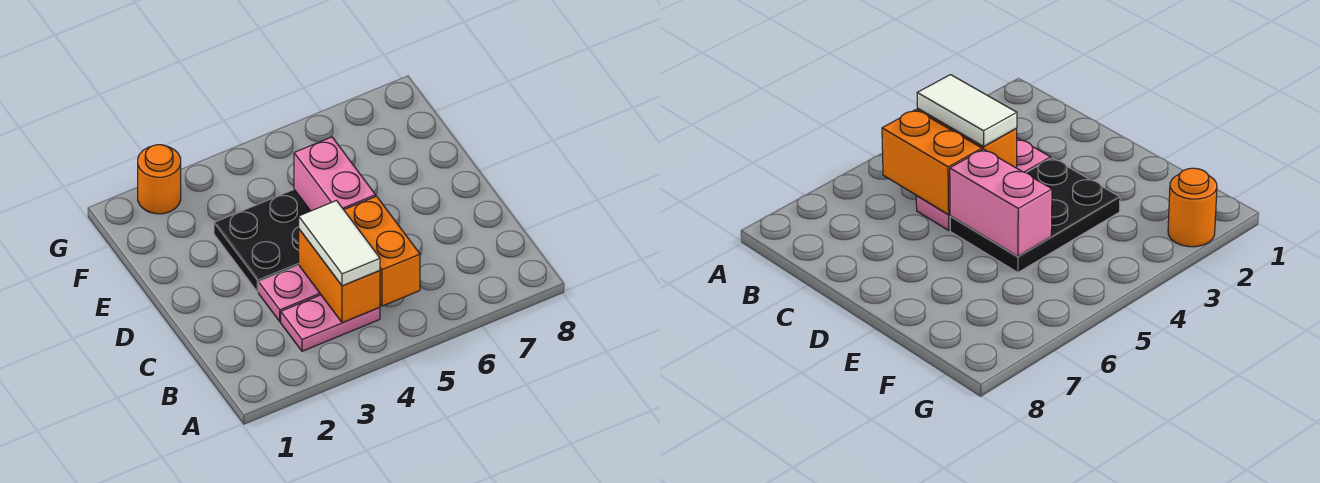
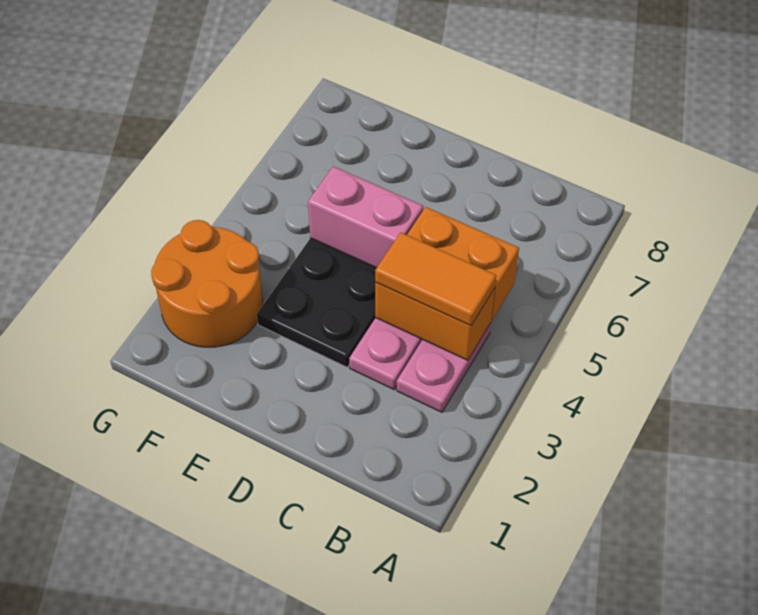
white 1x2 tile [299,201,380,286] -> orange 1x2 tile [375,232,496,326]
orange 1x1 round brick [138,145,181,214] -> orange 2x2 round brick [151,220,263,347]

